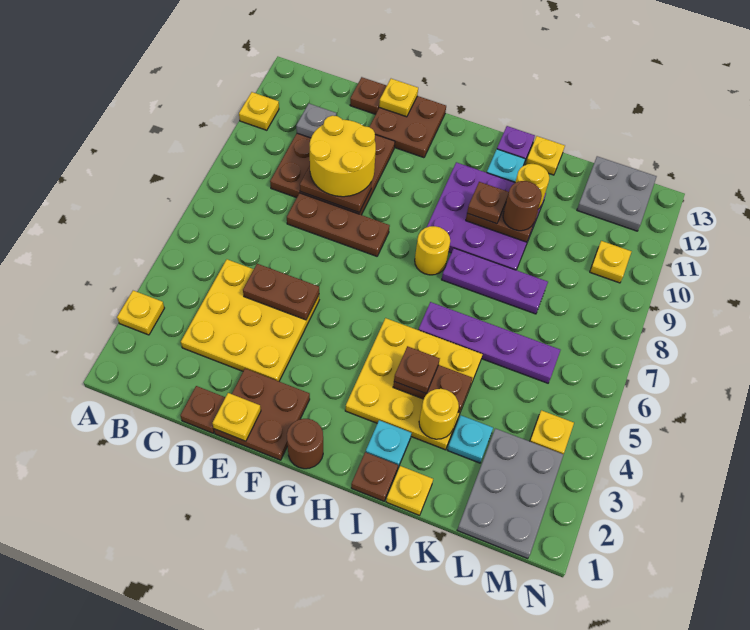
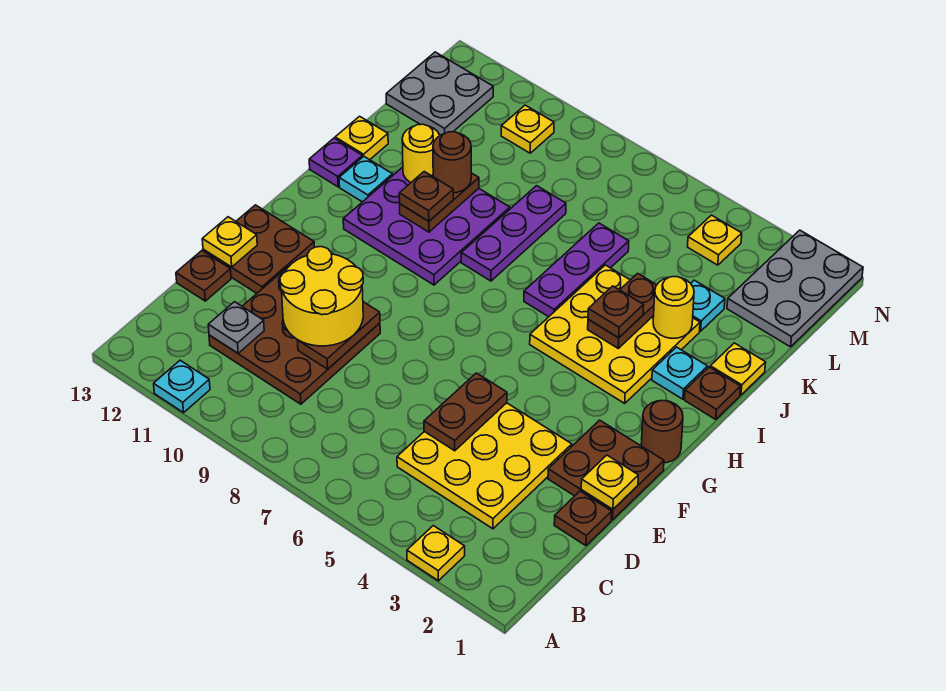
yellow 1x1 plate [239,92,279,130] -> cyan 1x1 plate [154,360,210,413]
brown 1x3 plate [287,193,390,256] -> none
yellow 1x1 round brick [415,226,450,275] -> none
purple 1x4 plate [418,302,560,383] -> purple 1x3 plate [524,223,629,317]
grey 2x3 plate [457,428,564,558] -> grey 2x3 plate turned to [727,230,863,347]

